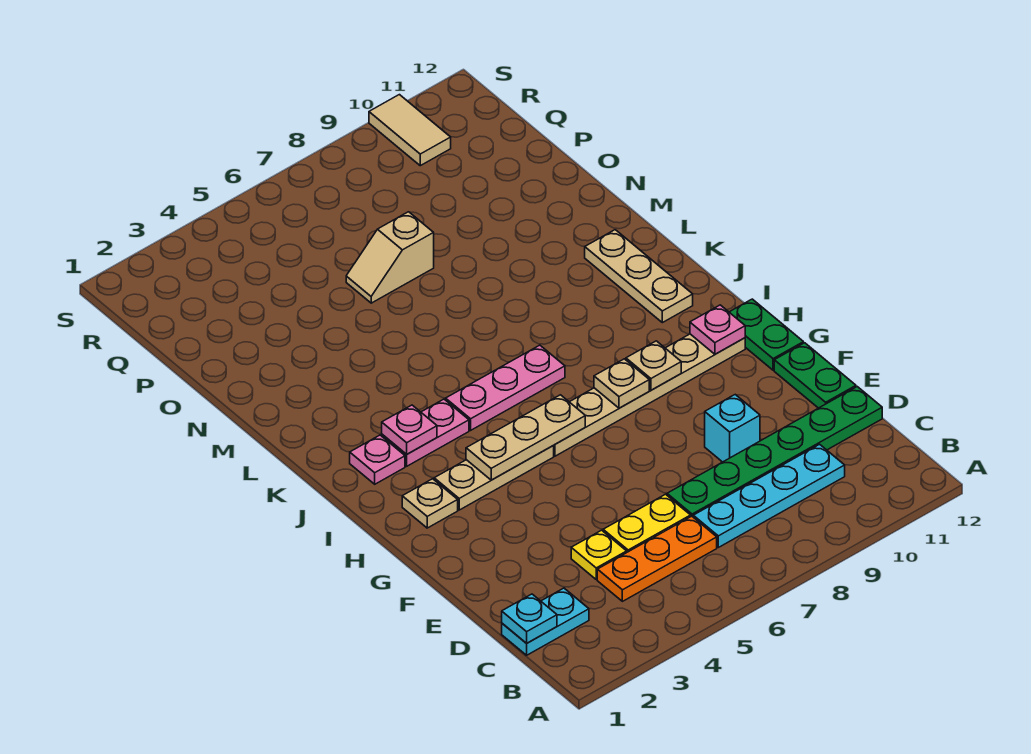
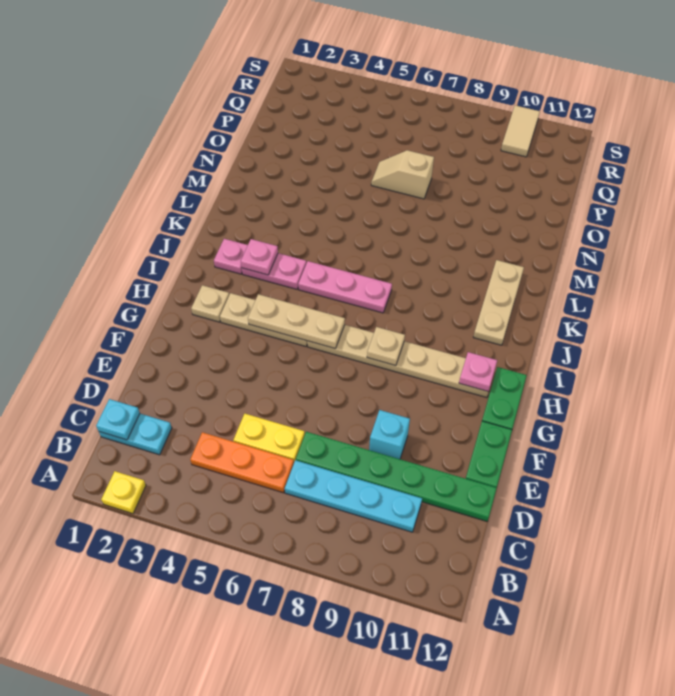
yellow 1x1 plate [571,530,627,579] -> yellow 1x1 plate moved to [101,471,146,514]
tan 1x1 plate [626,341,681,390] -> none

